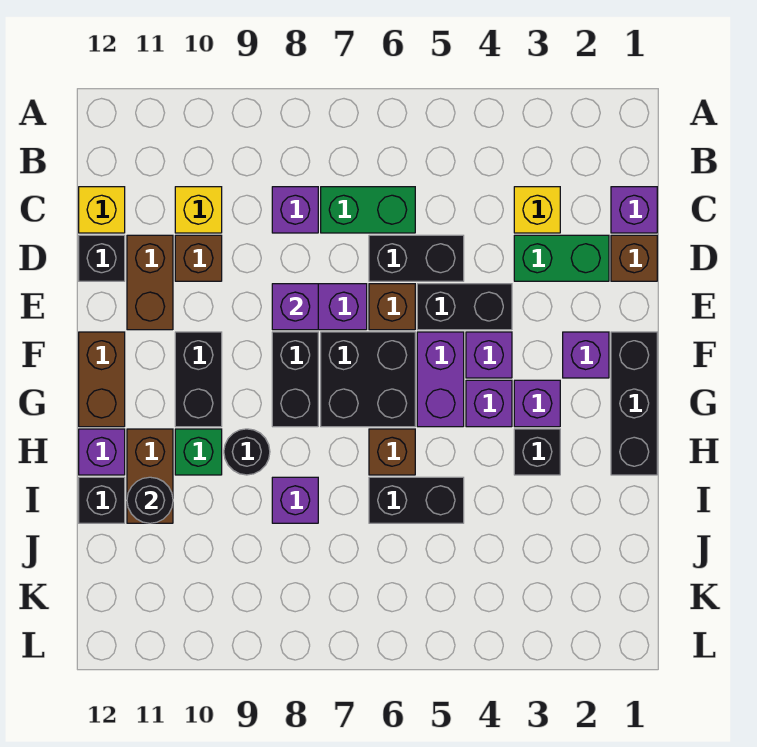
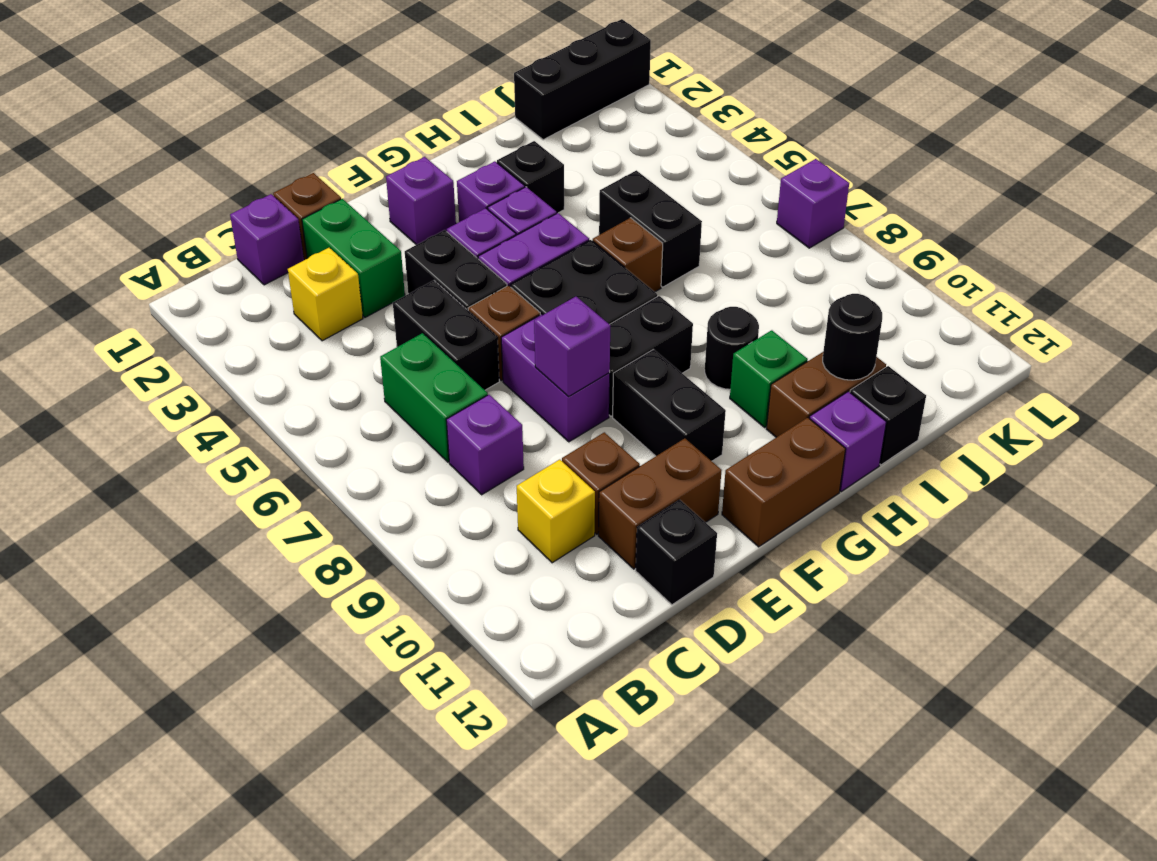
yellow 1x1 brick [79,187,125,233] -> none
black 1x3 brick [611,332,657,475] -> black 1x3 brick moved to [514,19,651,140]
black 1x2 brick [175,332,222,427] -> black 1x2 brick turned to [613,350,726,461]
purple 1x1 brick [272,477,318,523] -> purple 1x1 brick moved to [777,159,849,248]

